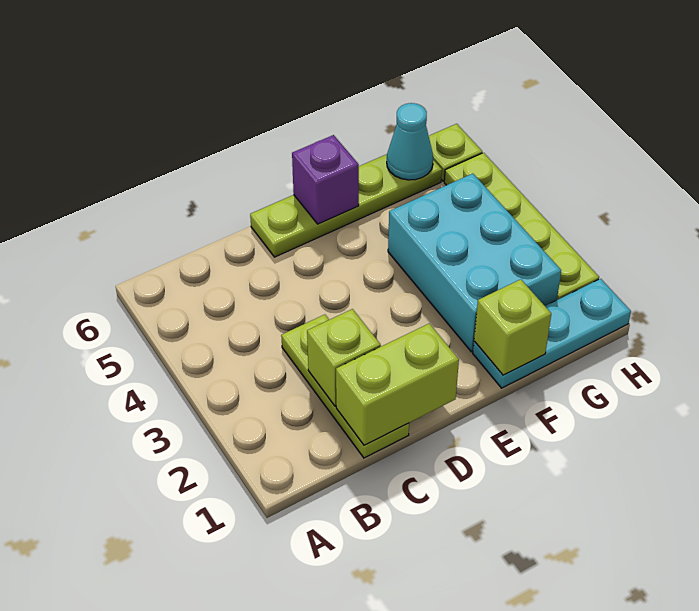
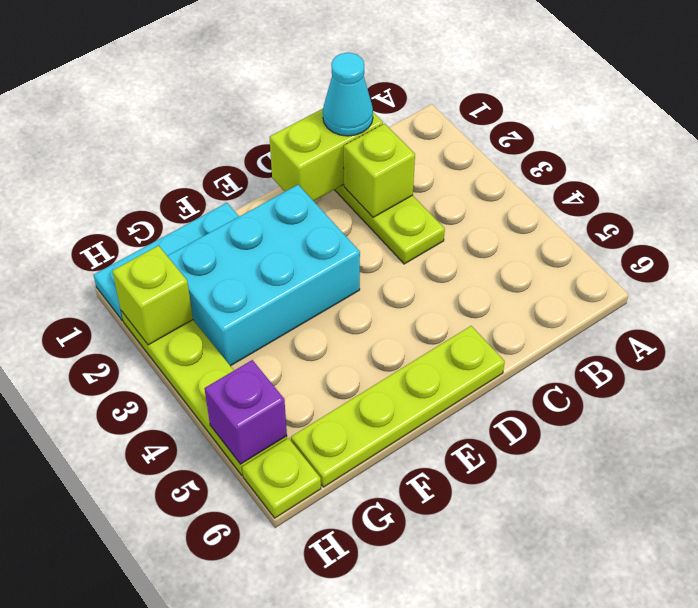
purple 1x1 brick [292,135,359,224] -> purple 1x1 brick moved to [205,360,287,464]
lime 1x1 brick [474,279,551,375] -> lime 1x1 brick moved to [112,246,193,345]
cyan 2x3 brick [388,174,561,352] -> cyan 2x3 brick turned to [168,185,360,366]
cyan 1x1 cone [387,103,433,180] -> cyan 1x1 cone moved to [323,53,373,136]

